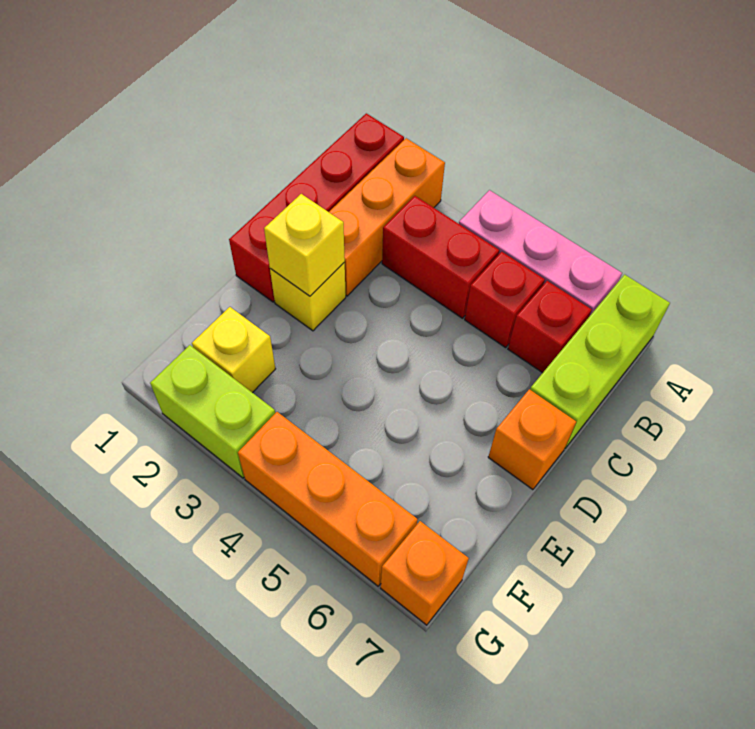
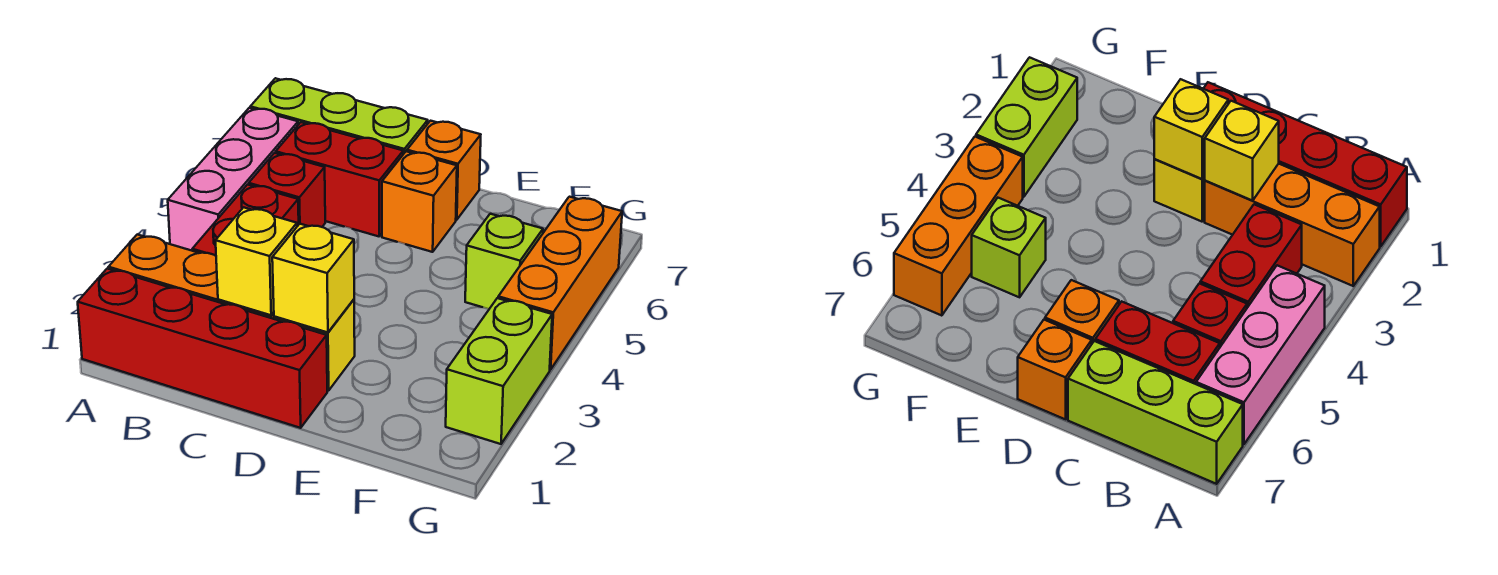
red 1x1 brick [508,281,592,373] -> red 1x2 brick [276,122,403,236]
yellow 1x1 brick [192,307,275,393] -> yellow 1x1 brick moved to [216,207,297,315]
none -> lime 1x1 brick [465,214,543,309]
orange 1x1 brick [381,521,469,625] -> orange 1x1 brick moved to [382,151,457,252]

